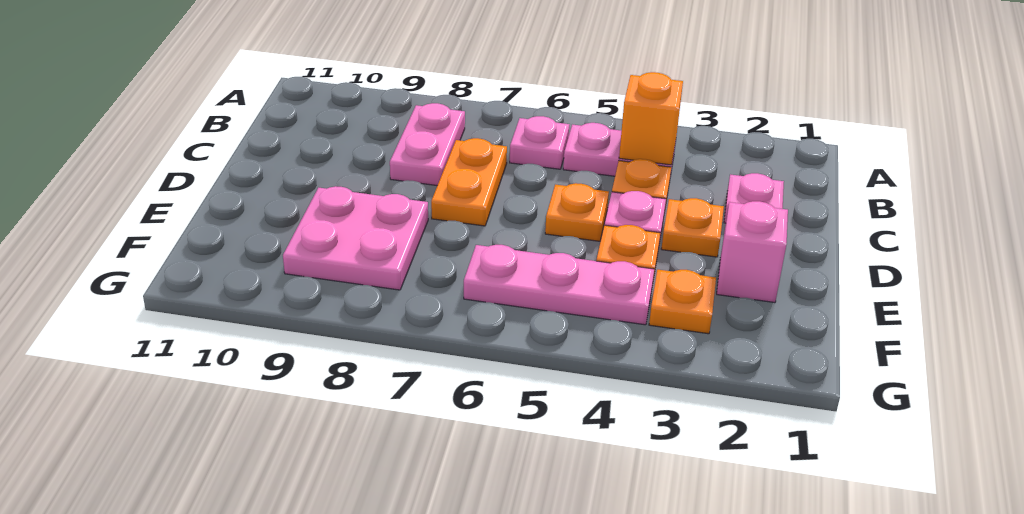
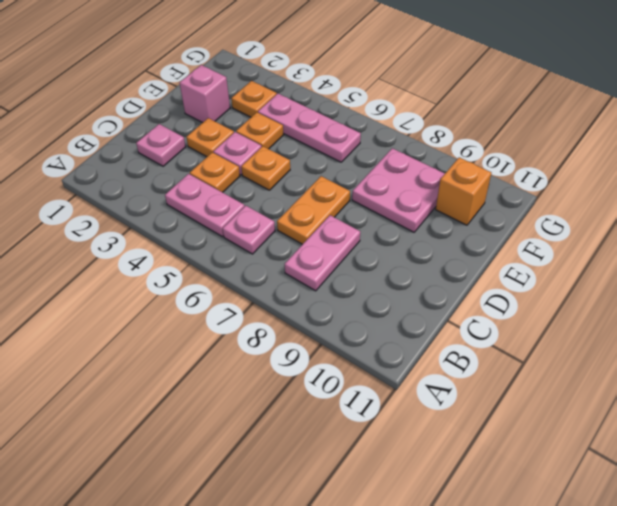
orange 1x1 brick [619,72,683,165] -> orange 1x1 brick moved to [436,157,491,225]

